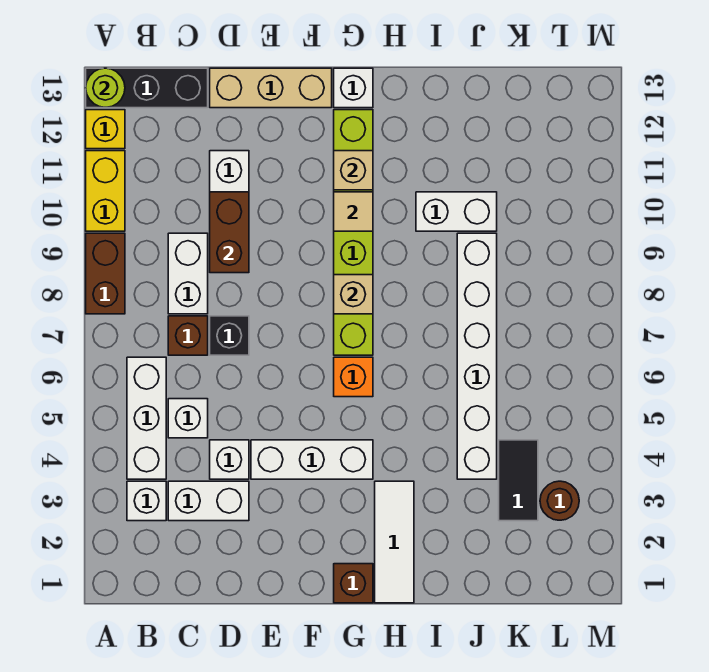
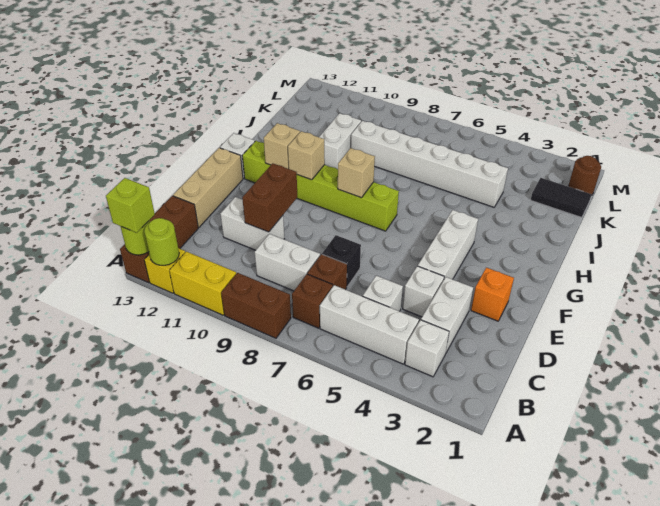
none -> lime 1x1 round brick [144,218,179,265]
black 1x3 brick [86,68,208,108] -> brown 1x3 brick [120,196,198,283]
none -> lime 1x1 brick [106,178,155,233]
brown 1x2 brick [210,192,249,273] -> brown 1x2 brick turned to [242,163,297,232]
brown 1x1 brick [334,564,373,603] -> brown 1x1 brick moved to [292,274,333,328]
orange 1x1 brick [334,357,373,397] -> orange 1x1 brick moved to [471,268,514,321]
tan 1x1 tile [334,192,373,231] -> tan 1x1 brick [288,131,325,180]
white 1x3 tile [375,481,414,603] -> none
black 1x2 tile [499,440,538,521] -> black 1x2 tile moved to [531,178,592,218]
brown 1x1 round brick [540,481,579,520] -> brown 1x1 round brick moved to [568,156,601,196]

